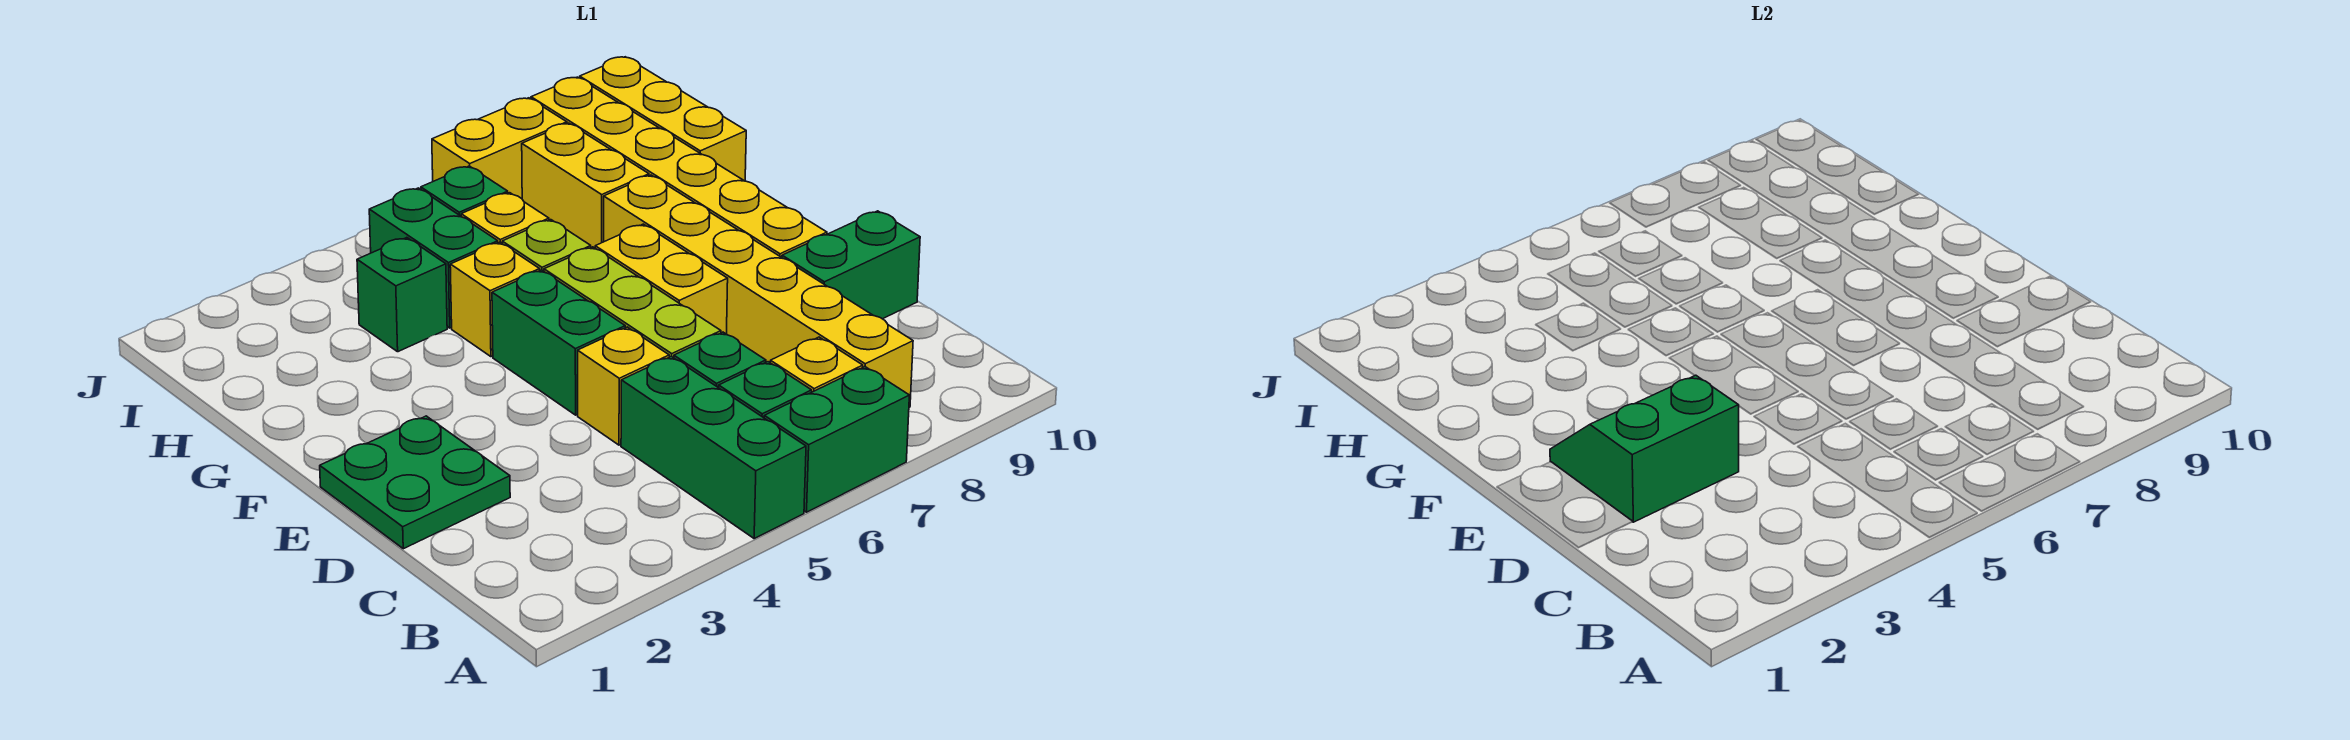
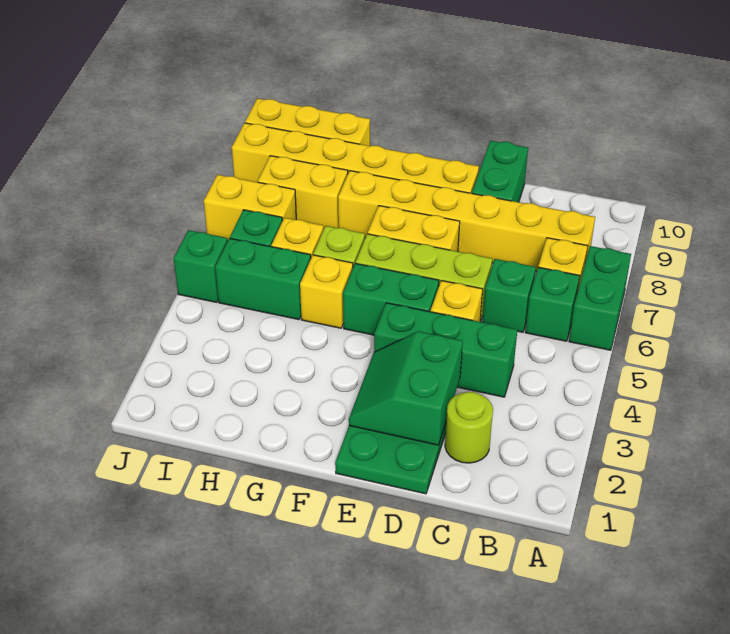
green 1x3 brick [621,356,806,538] -> green 1x3 brick moved to [374,303,517,397]
none -> lime 1x1 round brick [445,392,493,463]
green 1x1 brick [357,238,447,352] -> green 1x1 brick moved to [174,230,228,302]
yellow 1x2 brick [432,98,567,199] -> yellow 1x2 brick turned to [204,175,296,241]

